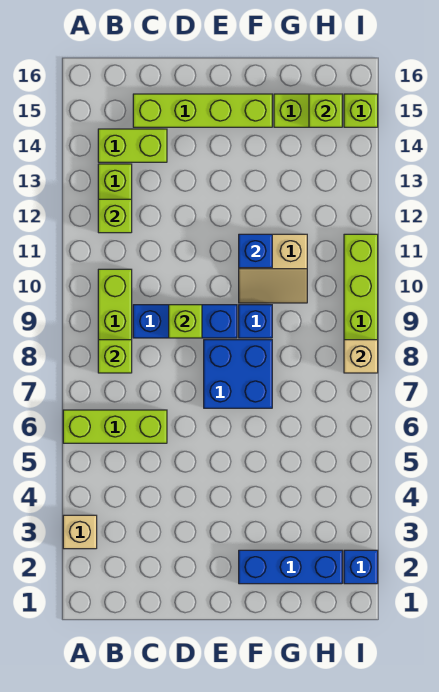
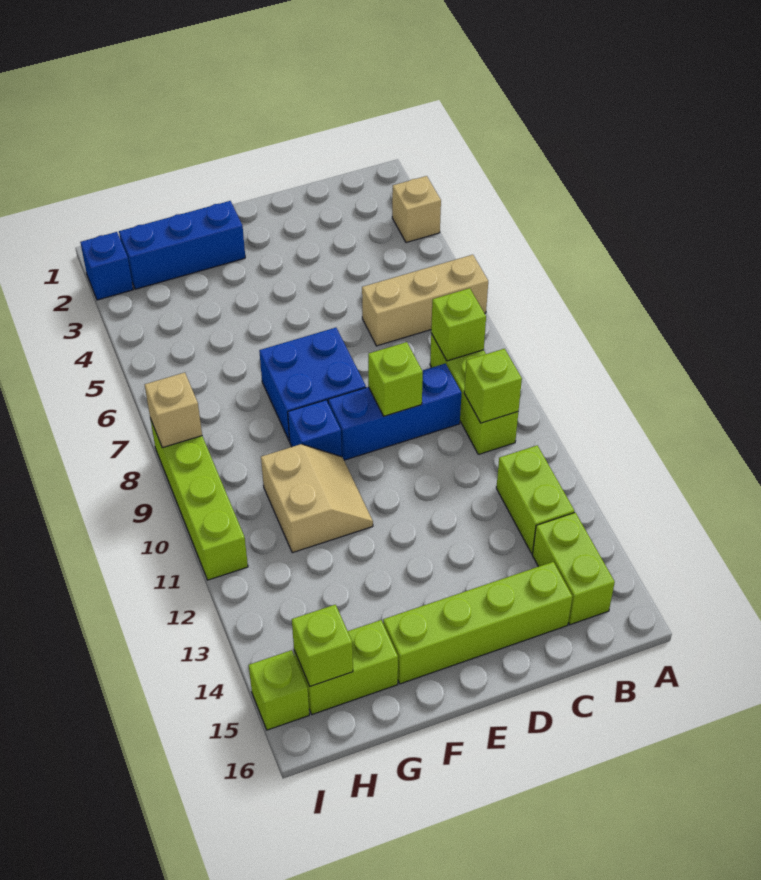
lime 1x3 brick [63,410,167,443] -> tan 1x3 brick [362,255,488,346]
lime 1x1 brick [98,199,132,233] -> lime 1x1 brick moved to [464,349,522,423]
lime 1x2 brick [98,129,167,162] -> lime 1x2 brick turned to [532,513,615,625]
tan 2x2 slope [239,234,307,303] -> tan 2x2 slope turned to [261,444,373,553]
blue 1x1 brick [239,234,272,268] -> none

